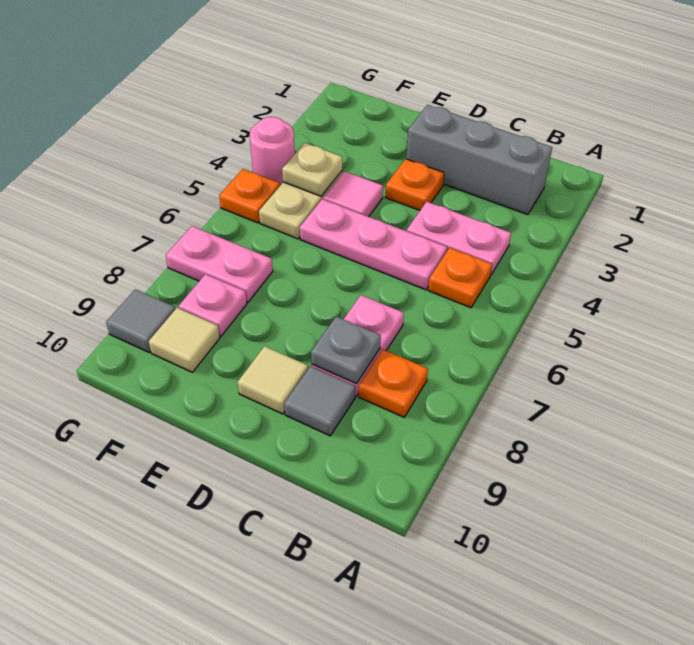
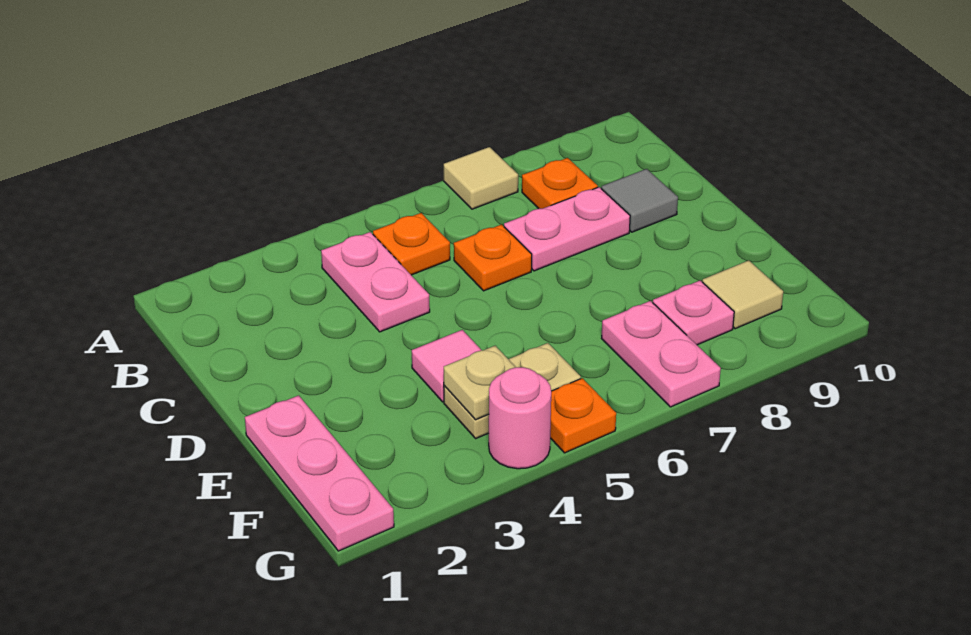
grey 1x3 brick [406,105,552,215] -> none
pink 1x3 plate [300,199,447,290] -> pink 1x3 plate moved to [245,395,394,551]
grey 1x1 plate [311,316,381,384] -> none
orange 1x1 plate [385,159,444,210] -> orange 1x1 plate moved to [454,225,532,291]
tan 1x1 tile [238,346,308,414] -> tan 1x1 tile moved to [444,147,518,209]
grey 1x1 tile [106,289,175,352] -> none

